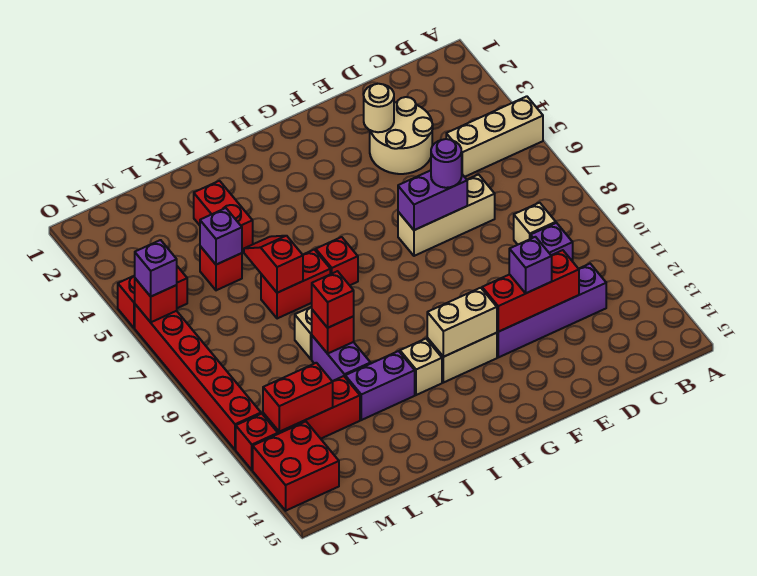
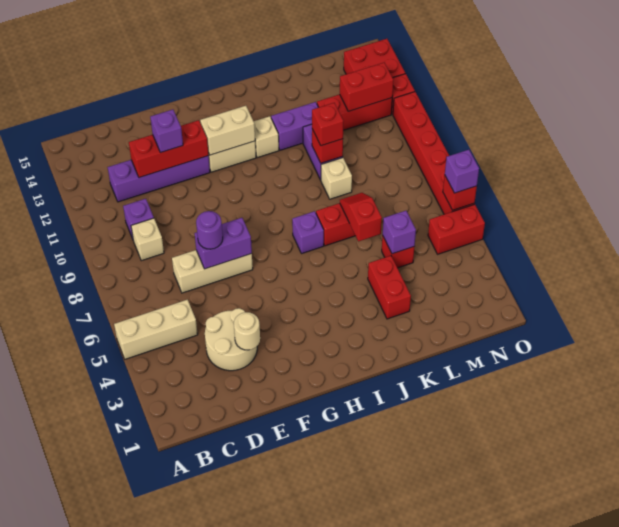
red 1x1 brick [316,237,358,285] -> purple 1x1 brick [292,211,324,254]
red 1x2 slope [244,236,303,293] -> red 1x2 slope turned to [340,193,382,241]

